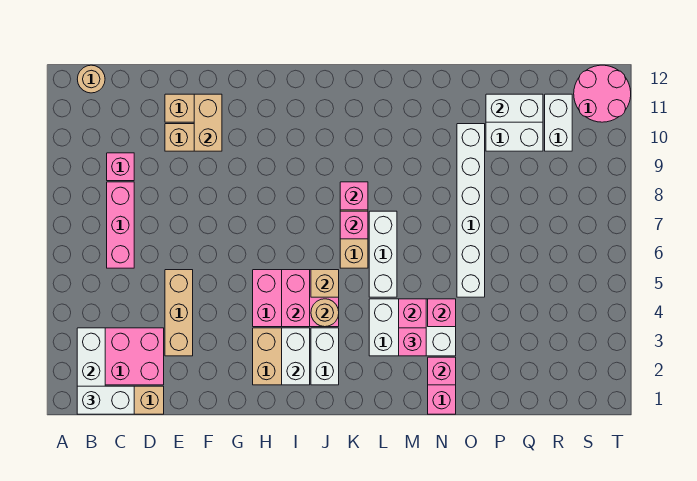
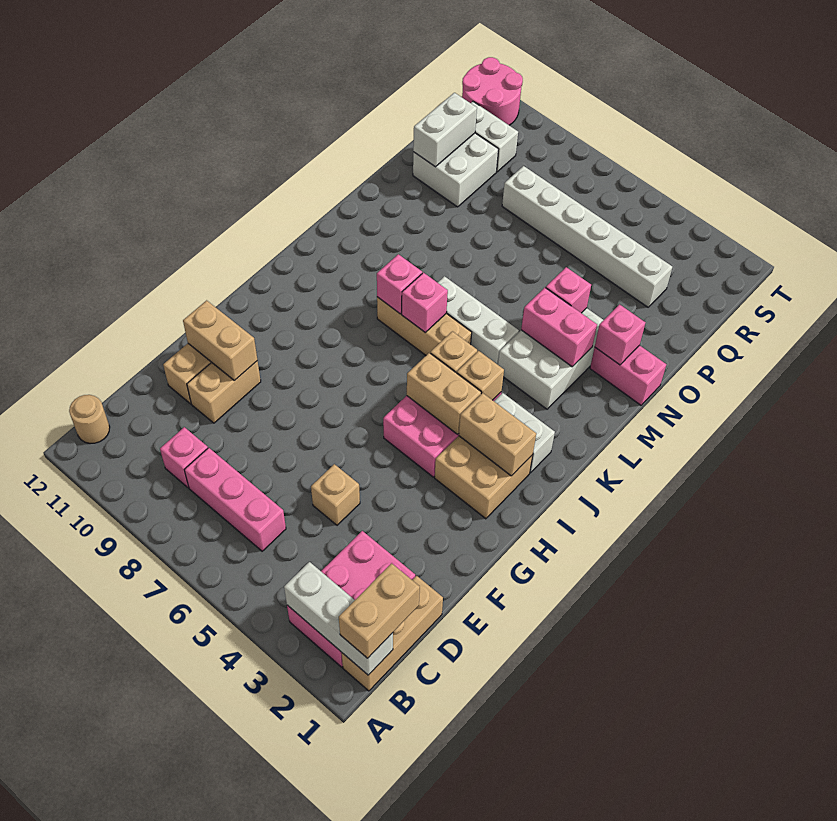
white 1x2 brick [77,386,134,414] -> tan 1x2 brick [339,563,420,658]
tan 1x3 brick [165,270,193,356] -> tan 1x1 brick [311,464,360,525]
white 1x2 brick [282,328,310,385] -> tan 1x2 brick [459,393,536,476]
pink 1x2 brick [282,270,310,327] -> tan 1x2 brick [407,353,481,434]
tan 1x1 round brick [311,299,339,327] -> tan 1x1 brick [457,351,504,400]
pink 1x1 brick [399,328,426,356] -> none
white 1x6 brick [457,124,485,297] -> white 1x6 brick moved to [502,166,672,307]

